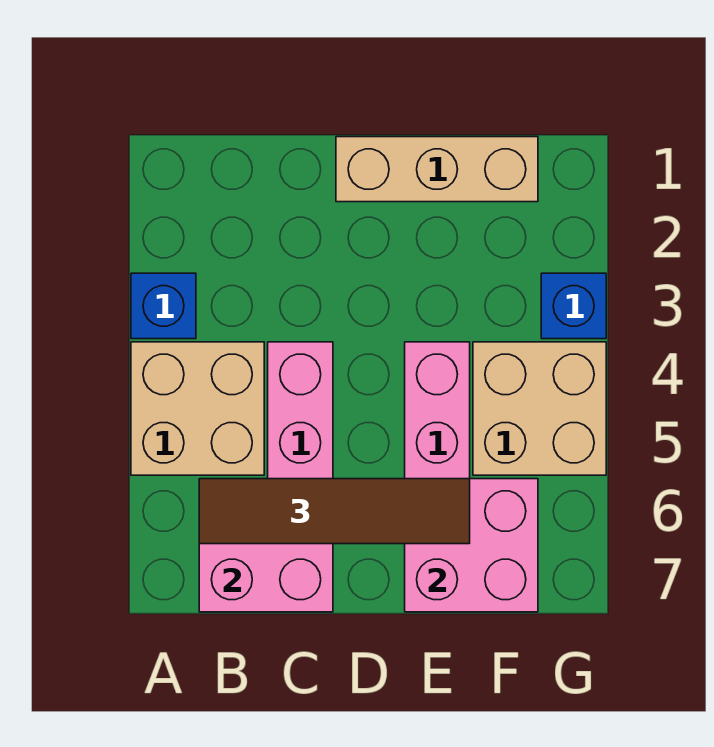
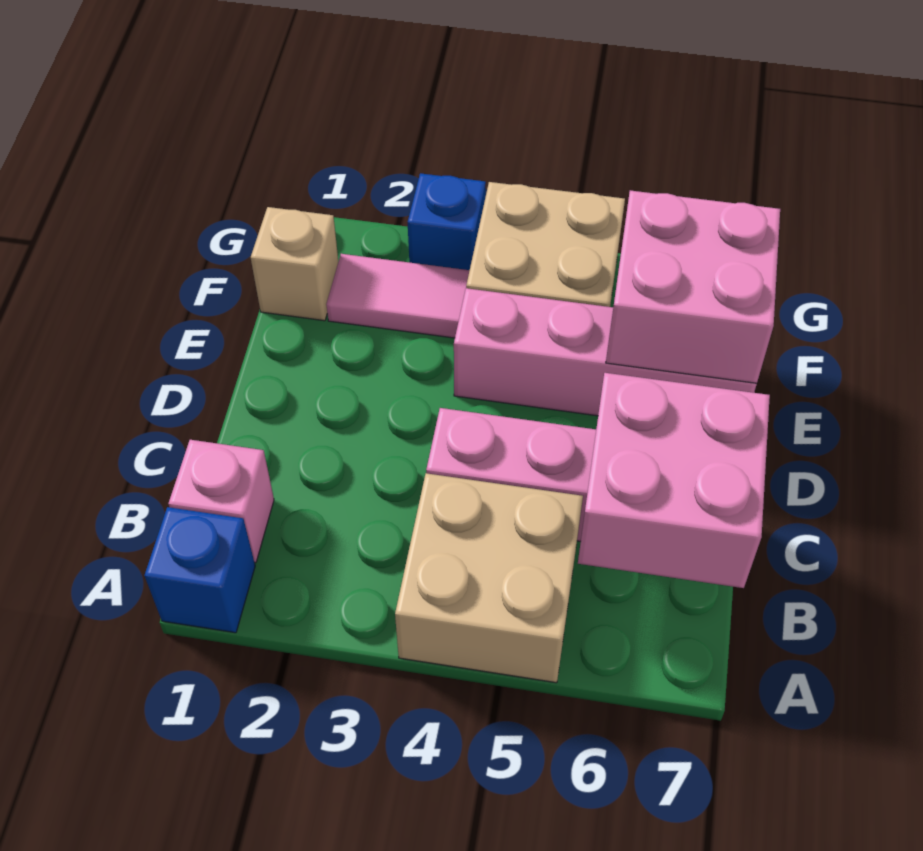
blue 1x1 brick [131,273,196,339] -> blue 1x1 brick moved to [144,507,255,633]
none -> pink 1x1 brick [168,440,274,563]
brown 1x4 tile [199,479,470,544] -> none
tan 1x3 brick [336,137,538,202] -> tan 1x1 brick [251,207,338,321]
none -> pink 1x2 tile [326,254,470,338]

